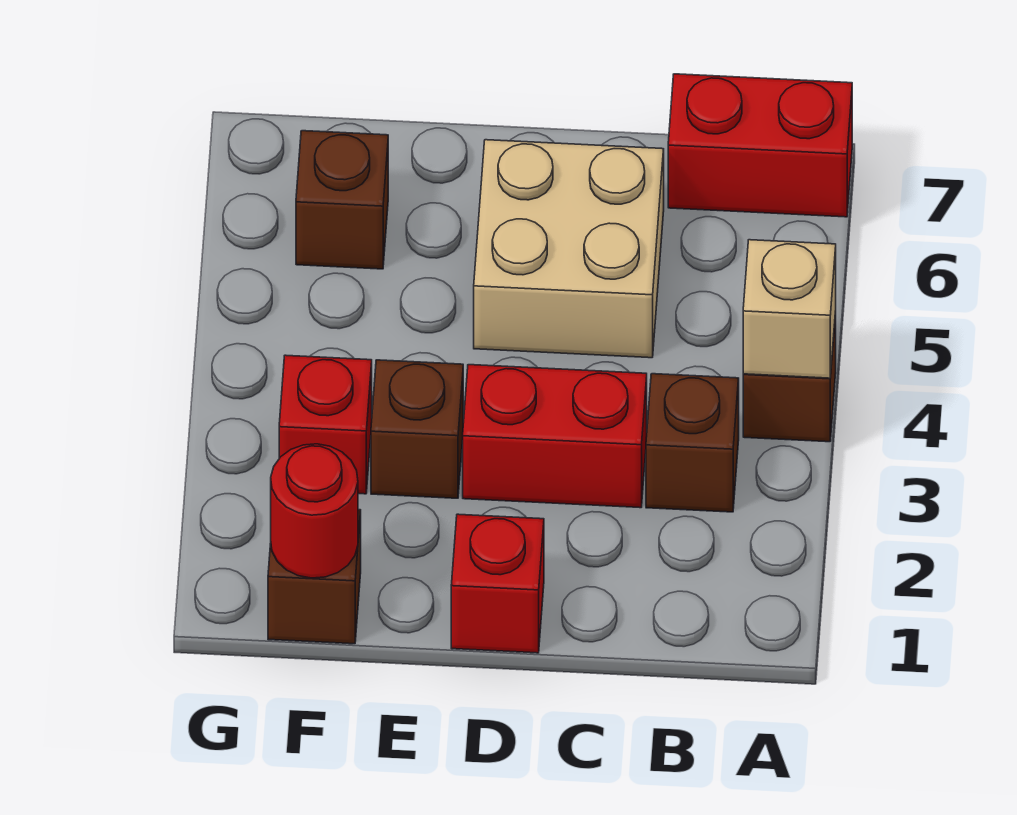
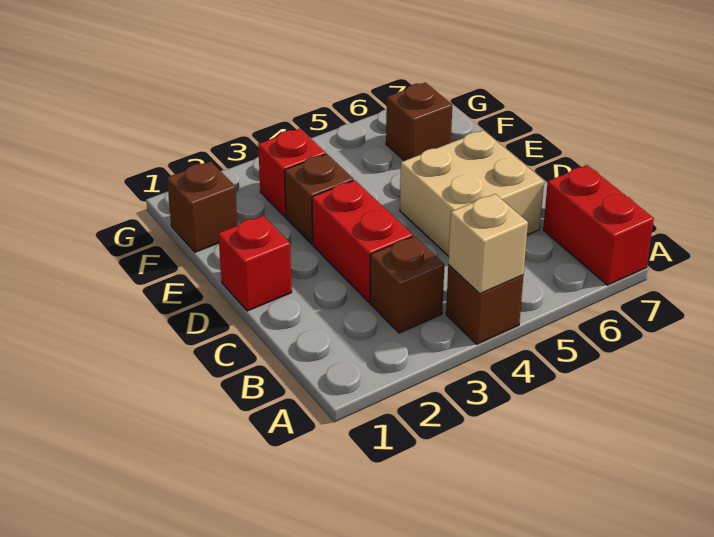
red 1x1 round brick [271,444,358,578] -> none

